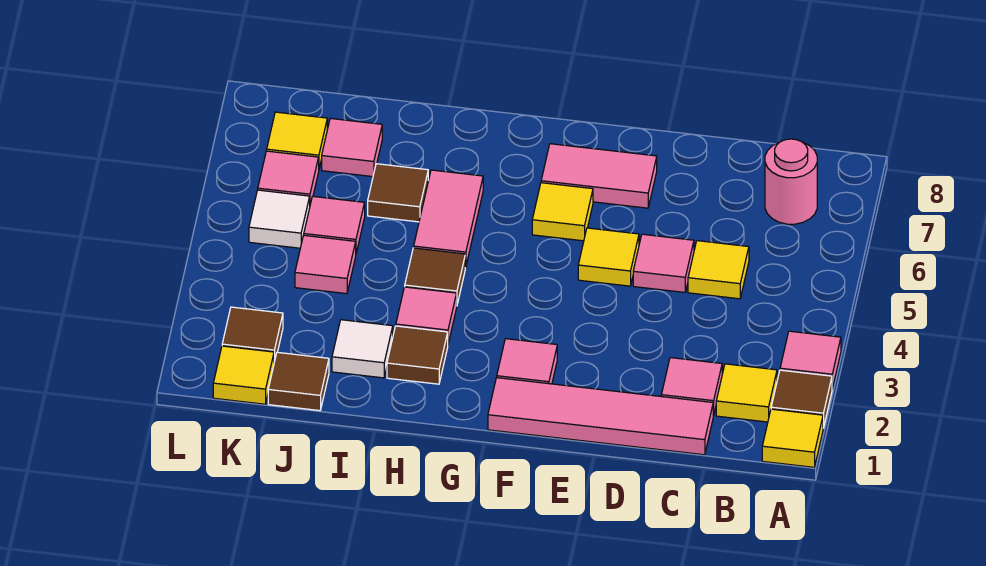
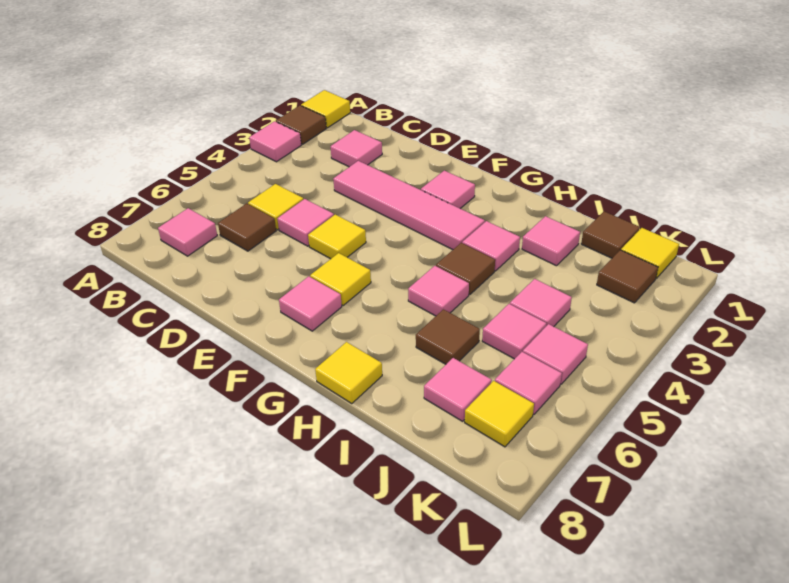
yellow 1x1 tile [716,364,777,422] -> yellow 1x1 tile moved to [315,342,382,403]
pink 1x1 round brick [765,139,817,224] -> pink 1x1 tile [158,208,217,256]
pink 1x4 tile [488,378,713,455] -> pink 1x4 tile moved to [333,161,485,250]
pink 1x2 tile [541,144,657,208] -> pink 1x1 tile [279,276,342,331]
brown 1x1 tile [387,326,448,384] -> brown 1x1 tile moved to [218,203,276,251]
pink 1x2 tile [414,170,483,267] -> pink 1x1 tile [408,266,469,316]
white 1x1 tile [332,320,393,378] -> pink 1x1 tile [522,216,580,266]
white 1x1 tile [249,190,310,248] -> pink 1x1 tile [523,324,588,384]

